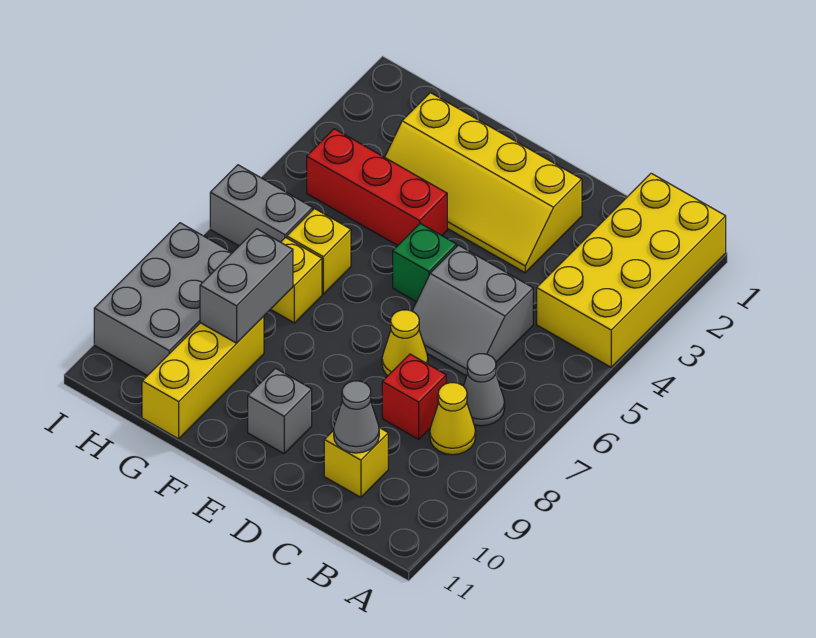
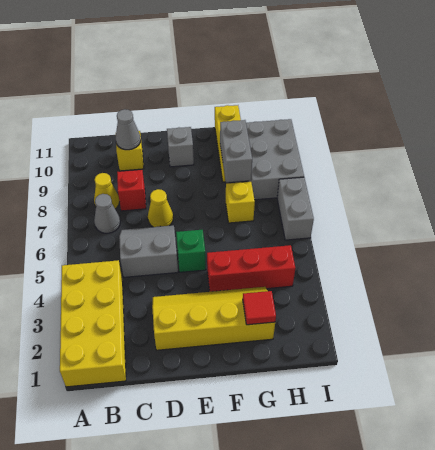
none -> red 1x1 tile [243,291,276,325]
yellow 1x1 brick [287,209,351,294] -> none
grey 1x2 brick [210,165,313,246] -> grey 1x2 brick turned to [277,177,314,240]

